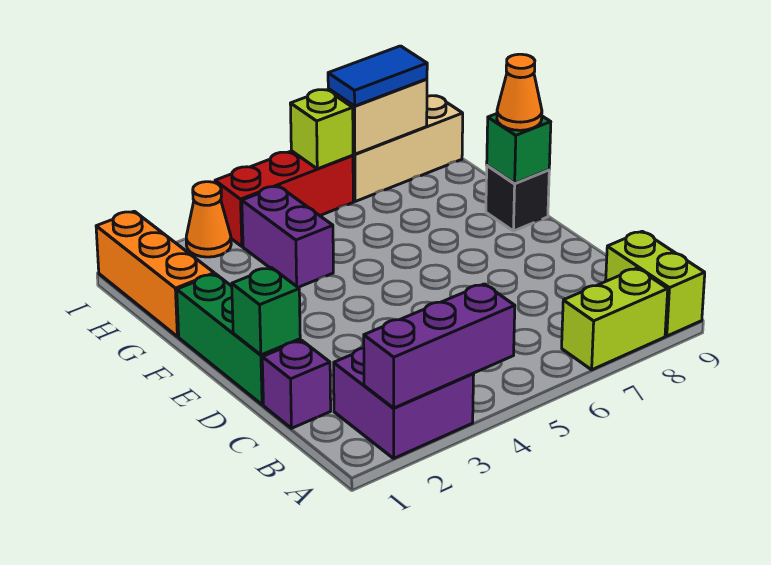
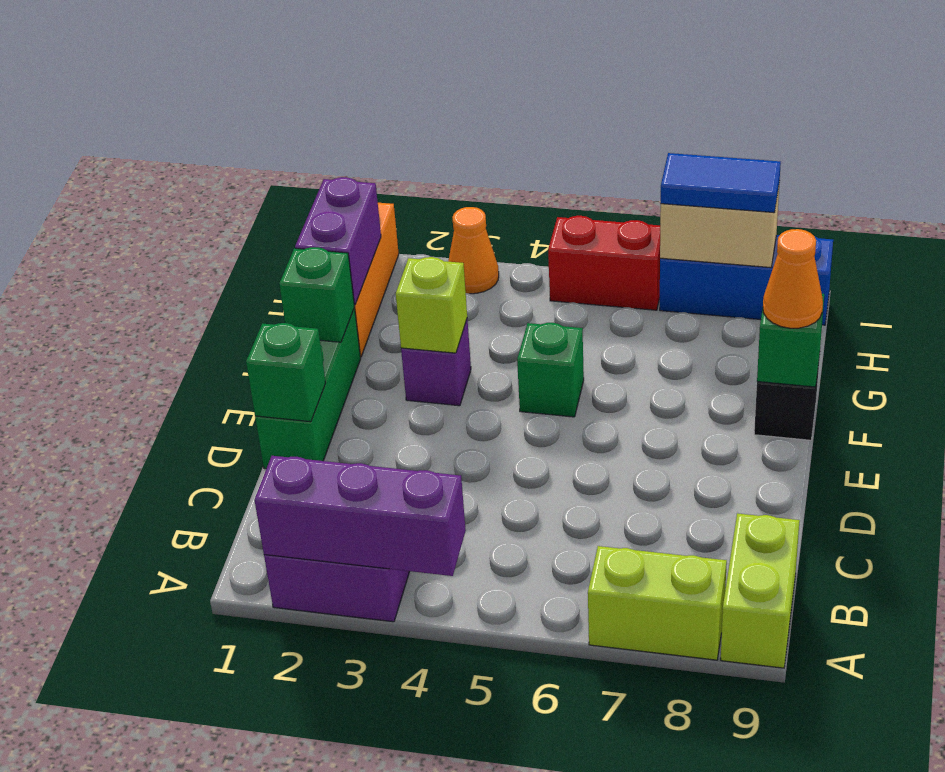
purple 1x1 brick [262,340,331,428] -> purple 1x1 brick moved to [401,319,471,406]
none -> green 1x1 brick [279,247,354,342]
none -> green 1x1 brick [517,323,584,417]
purple 1x2 brick [242,186,333,287] -> purple 1x2 brick moved to [295,177,381,305]
red 1x3 brick [215,151,353,246] -> red 1x2 brick [548,216,660,310]
lime 1x1 brick [290,90,353,169] -> lime 1x1 brick moved to [396,257,467,353]
tan 1x3 brick [353,96,463,202] -> blue 1x3 brick [660,235,833,325]

